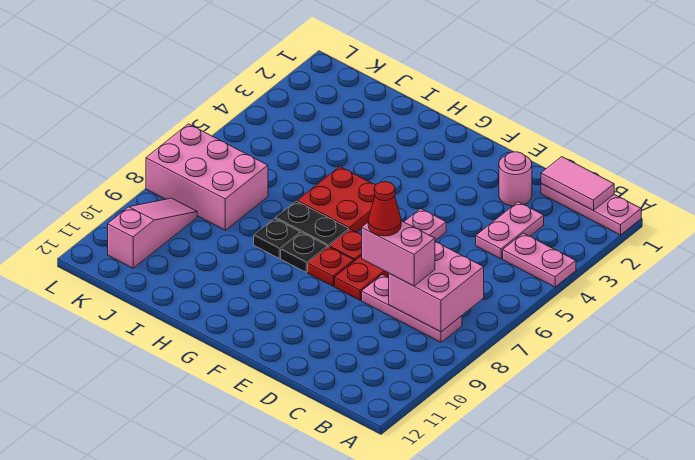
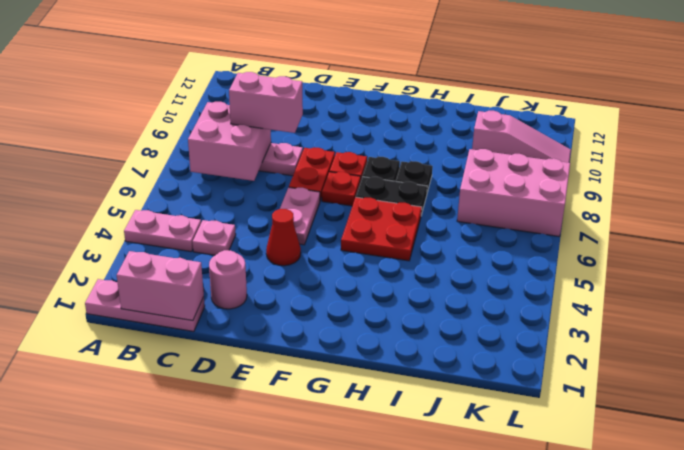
pink 1x2 tile [541,157,614,210] -> pink 1x2 brick [117,251,204,321]
pink 1x2 plate [476,202,544,259] -> pink 1x1 plate [193,220,236,255]
red 1x1 cone [368,182,401,236] -> red 1x1 cone moved to [266,209,301,266]
pink 1x3 slope [108,198,197,268] -> pink 1x3 slope turned to [472,111,571,163]

